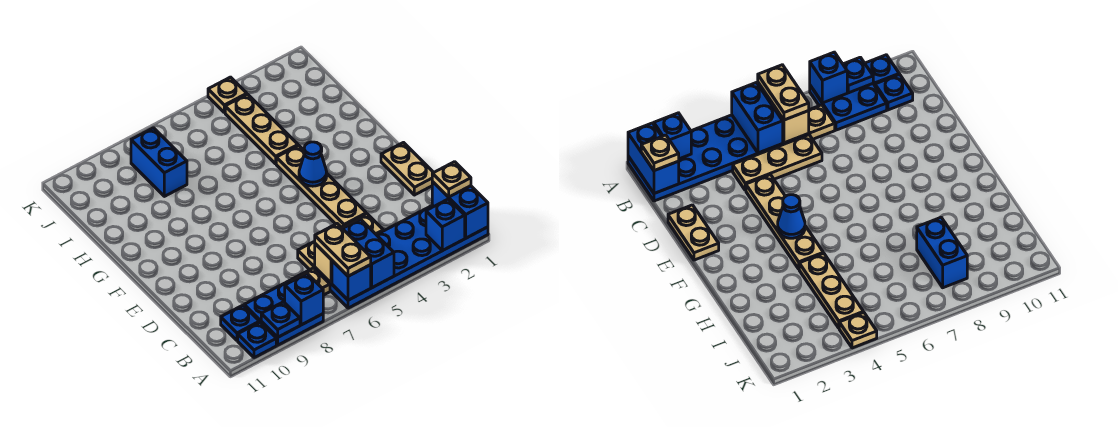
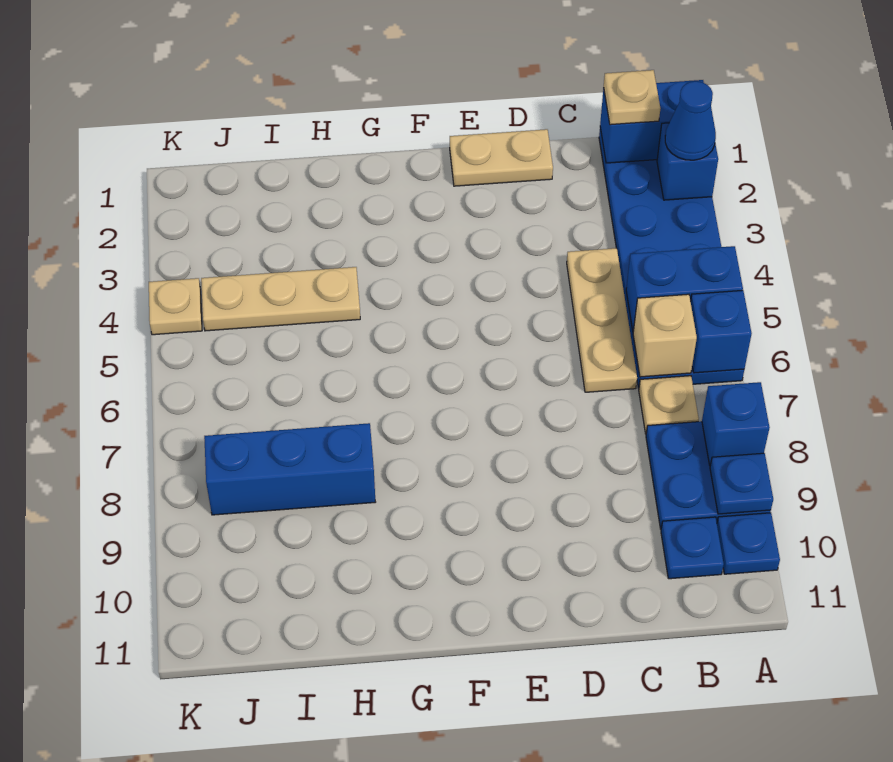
tan 1x2 plate [315,224,371,276] -> none
tan 1x4 plate [276,146,366,227] -> none
blue 1x1 cone [299,142,327,186] -> blue 1x1 cone moved to [665,81,716,160]
blue 1x2 brick [131,128,187,196] -> blue 1x3 brick [204,423,375,515]

